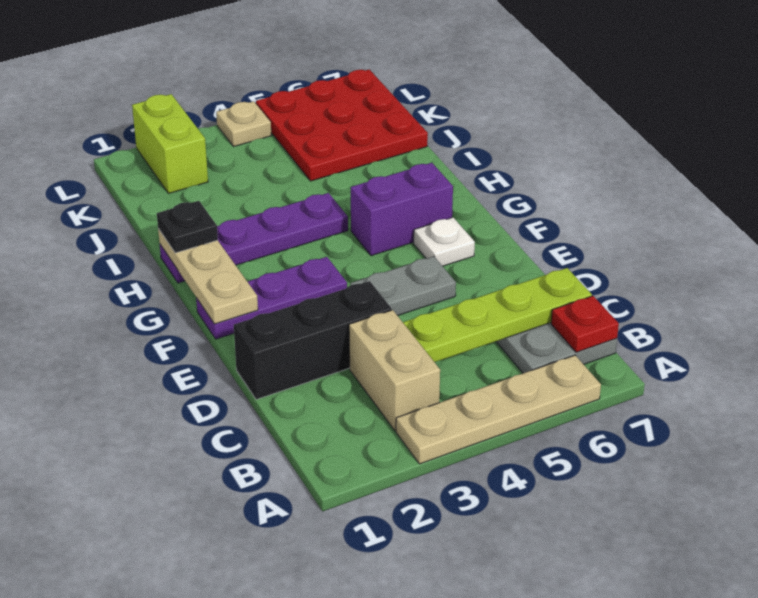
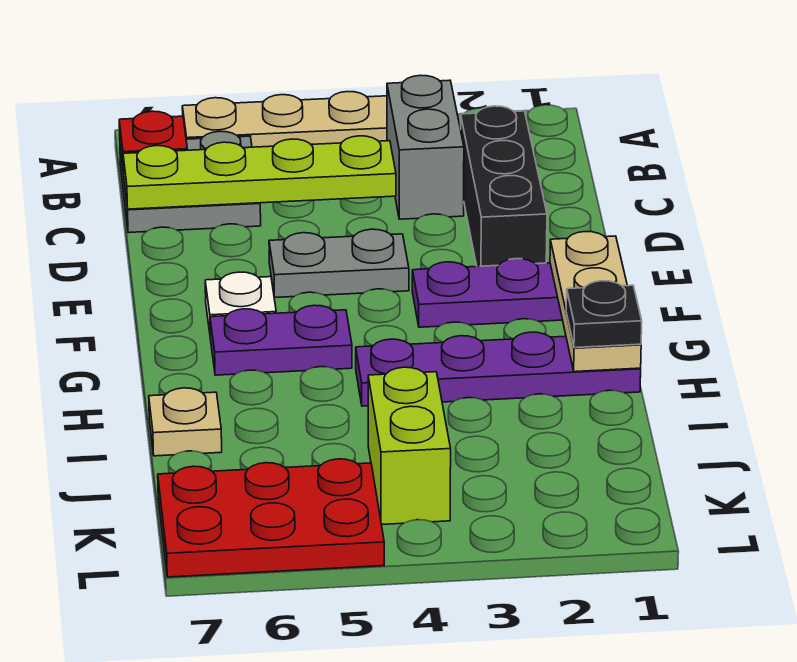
tan 1x2 brick [349,310,440,431] -> grey 1x2 brick [387,75,464,219]
black 1x3 brick [234,281,392,399] -> black 1x3 brick turned to [461,106,547,266]
purple 1x2 brick [351,163,453,256] -> purple 1x2 plate [210,305,352,375]
red 3x3 plate [256,69,428,181] -> red 2x3 plate [158,459,384,577]
lime 1x2 brick [132,94,208,193] -> lime 1x2 brick moved to [368,367,451,525]
tan 1x1 plate [216,101,271,147] -> tan 1x1 plate moved to [149,388,222,456]

